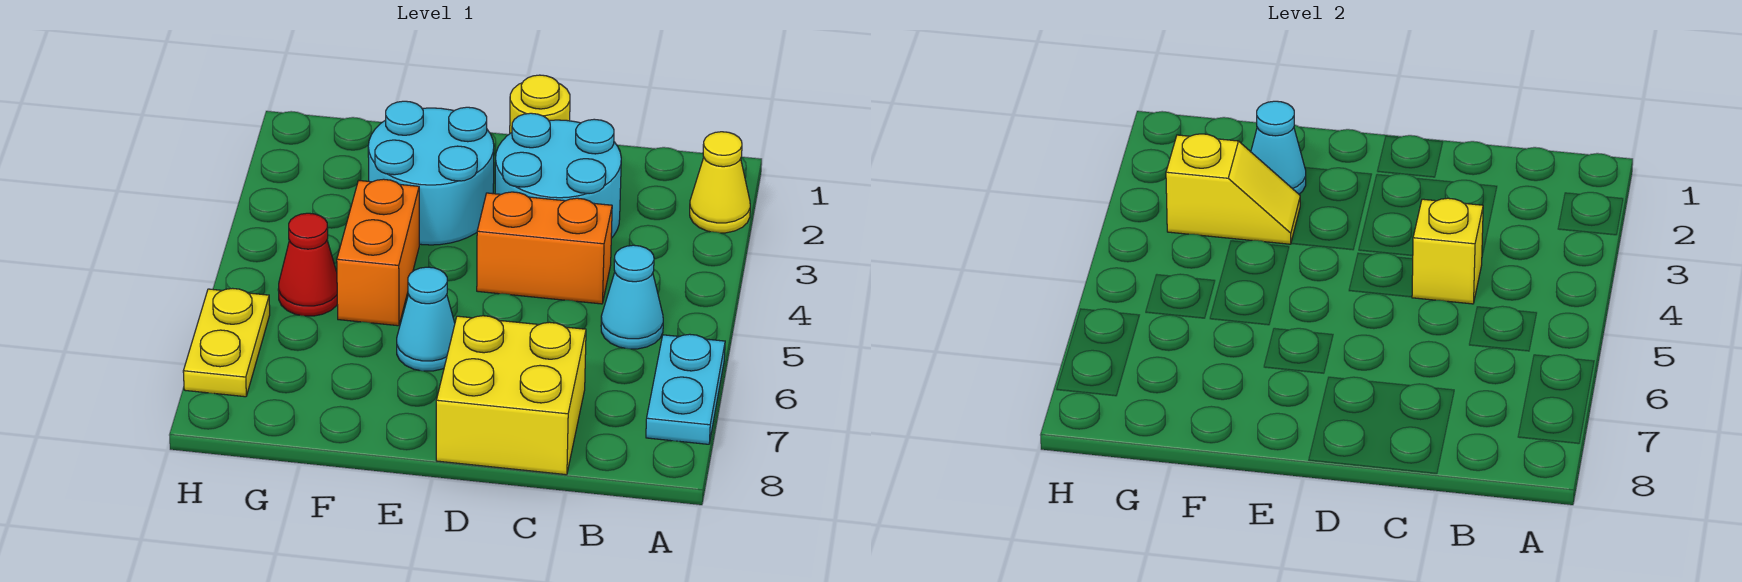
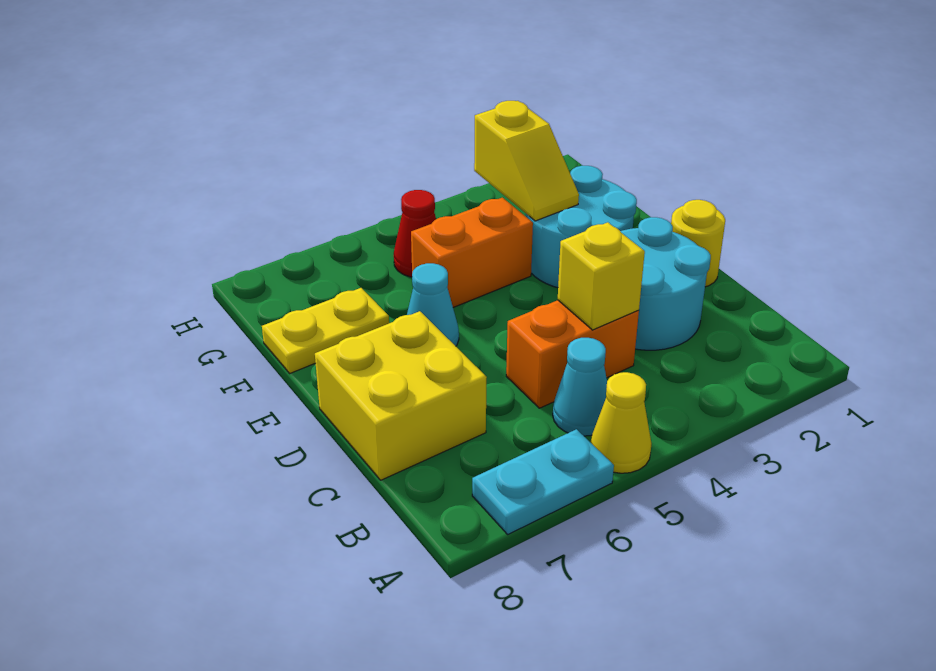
yellow 1x1 cone [690,132,750,233] -> yellow 1x1 cone moved to [591,372,652,473]
orange 1x2 brick [477,192,612,304] -> orange 1x2 brick turned to [506,300,639,408]
cyan 1x1 cone [1251,101,1306,194] -> none
yellow 1x2 plate [183,288,270,397] -> yellow 1x2 plate moved to [262,288,389,373]

